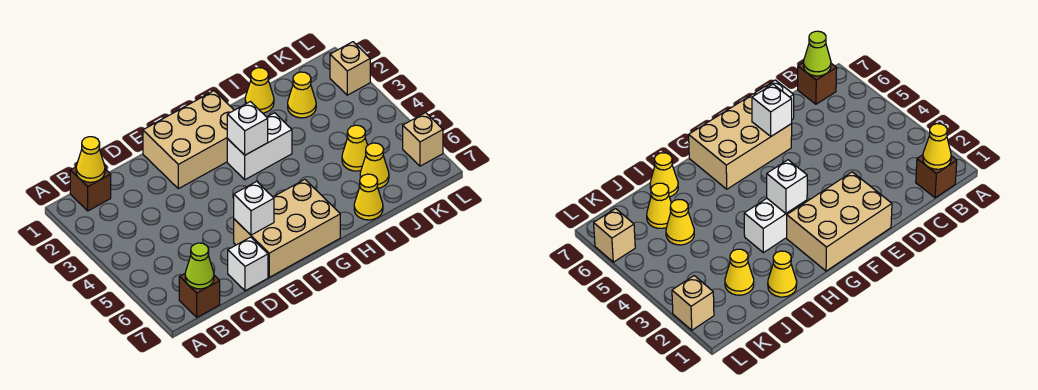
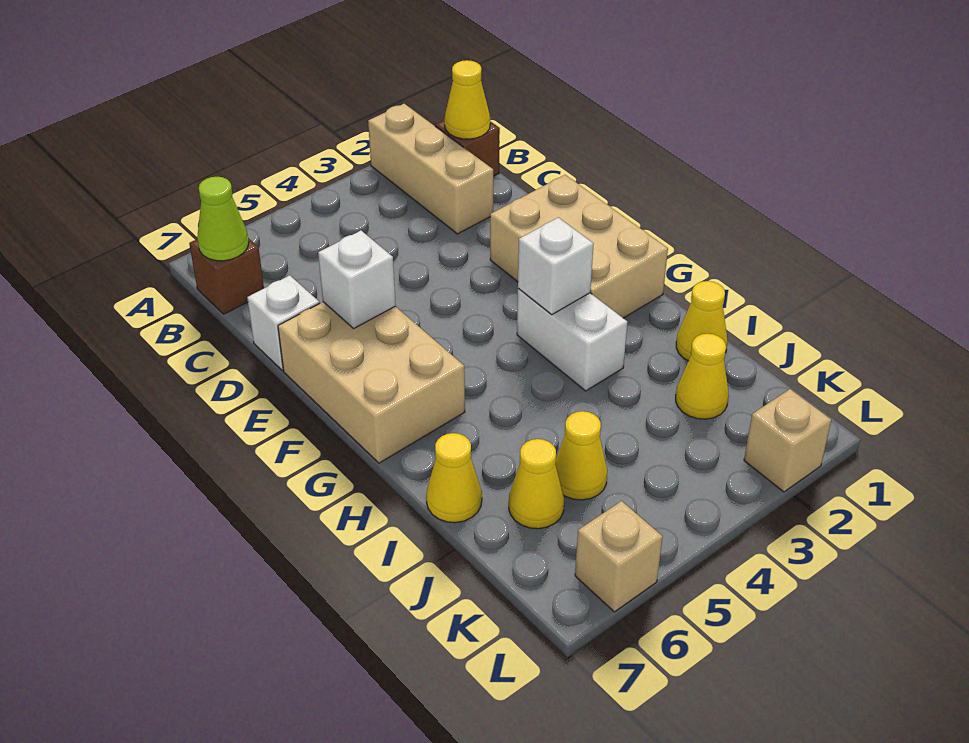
none -> tan 1x3 brick [368,104,493,234]

